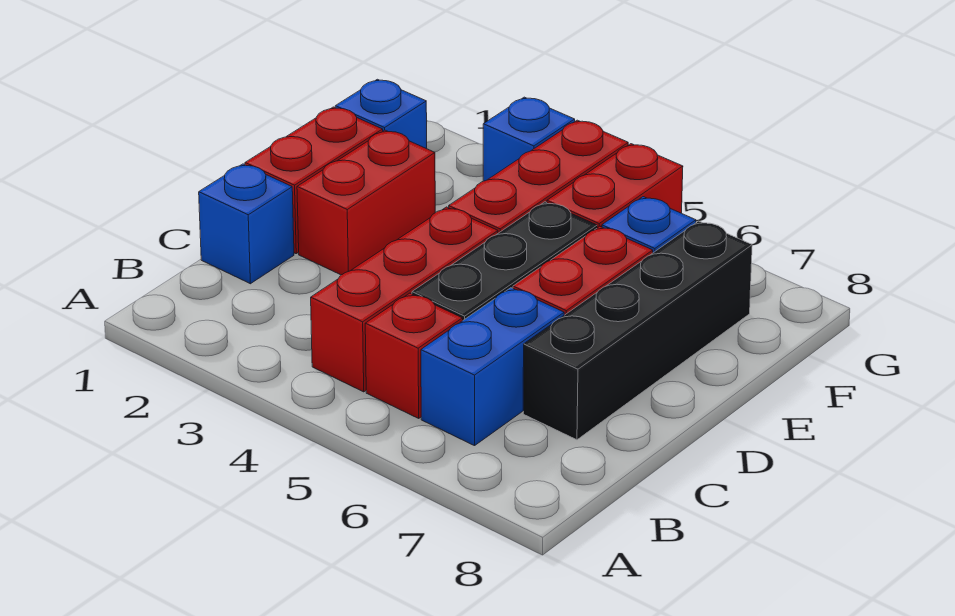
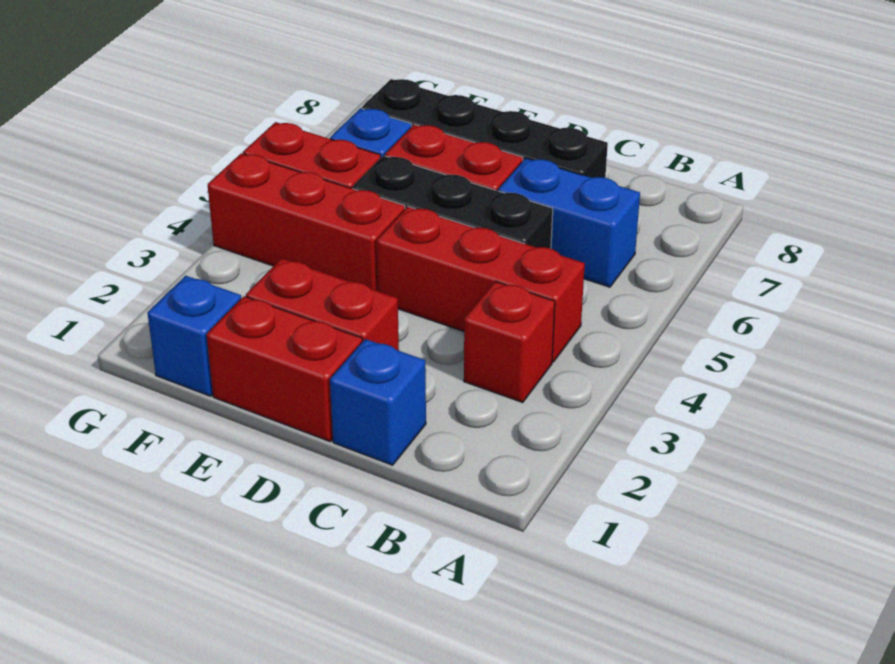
red 1x1 brick [365,293,463,418] -> red 1x1 brick moved to [464,281,555,402]
blue 1x1 brick [483,97,575,181] -> none

